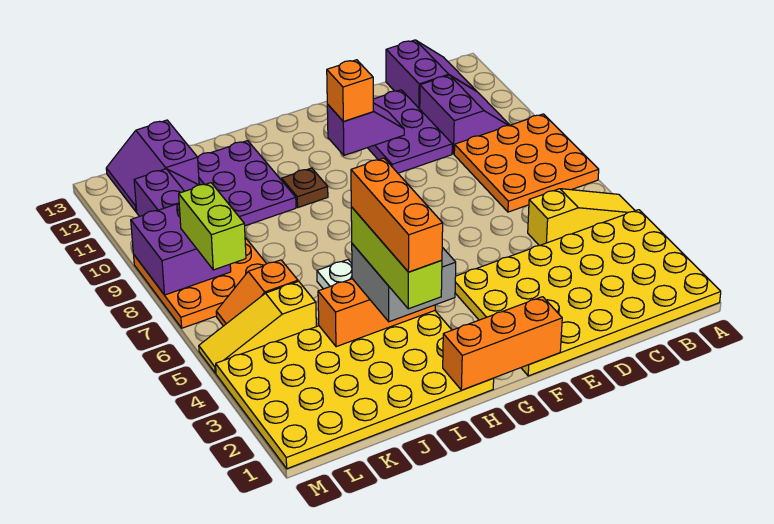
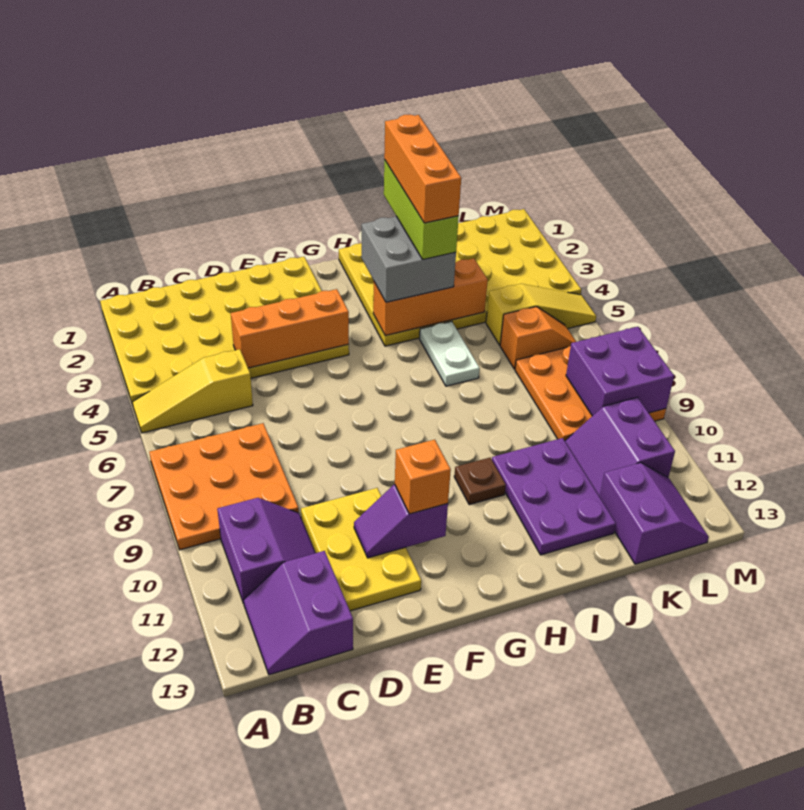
purple 2x2 slope [420,75,510,154] -> purple 2x2 slope turned to [217,498,315,604]
purple 2x3 plate [368,90,452,173] -> yellow 2x3 plate [301,488,421,611]
orange 1x3 brick [443,297,562,390] -> orange 1x3 brick moved to [231,289,349,368]
lime 1x2 brick [179,183,246,270] -> none

